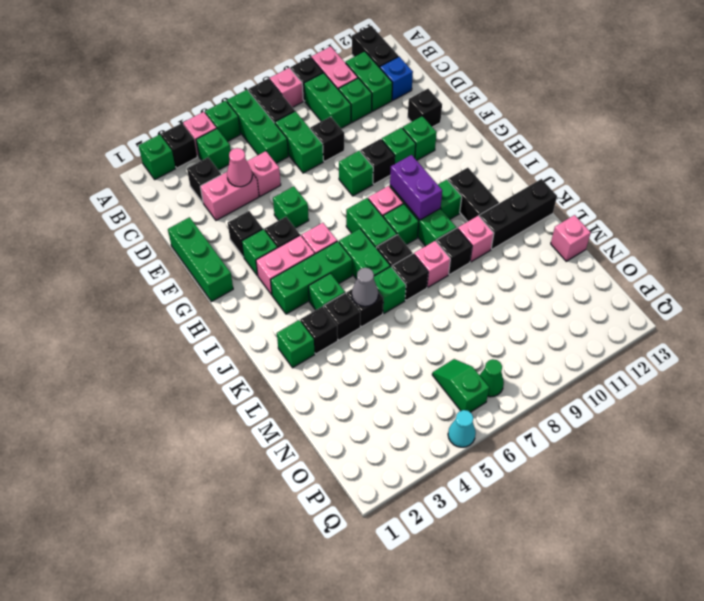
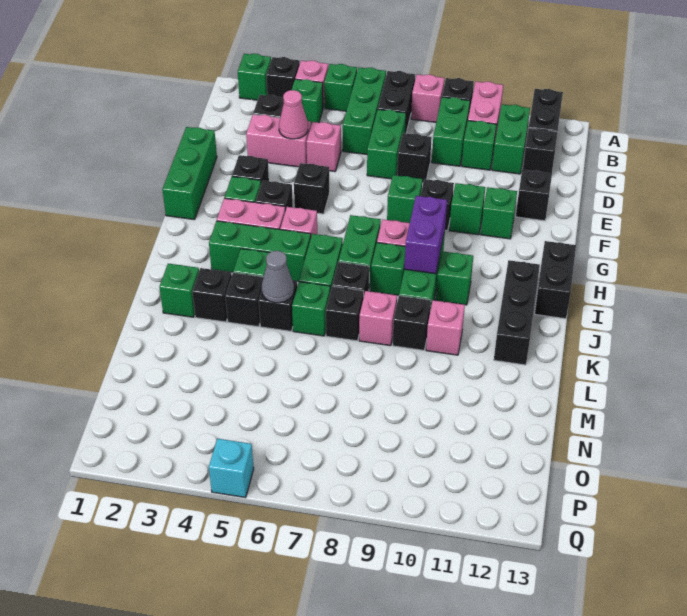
blue 1x1 brick [380,57,413,100] -> black 1x1 brick [523,128,558,173]
green 1x1 brick [273,186,309,228] -> black 1x1 brick [294,163,329,214]
black 1x2 brick [448,168,499,221] -> black 1x2 brick moved to [535,241,576,319]
black 1x3 brick [479,179,557,249] -> black 1x3 brick turned to [494,260,540,365]
pink 1x1 brick [551,215,591,261] -> none
green 1x2 slope [432,359,489,412] -> none
green 1x1 cone [480,359,504,397] -> none
cyan 1x1 cone [448,410,476,447] -> cyan 1x1 brick [209,439,254,497]

